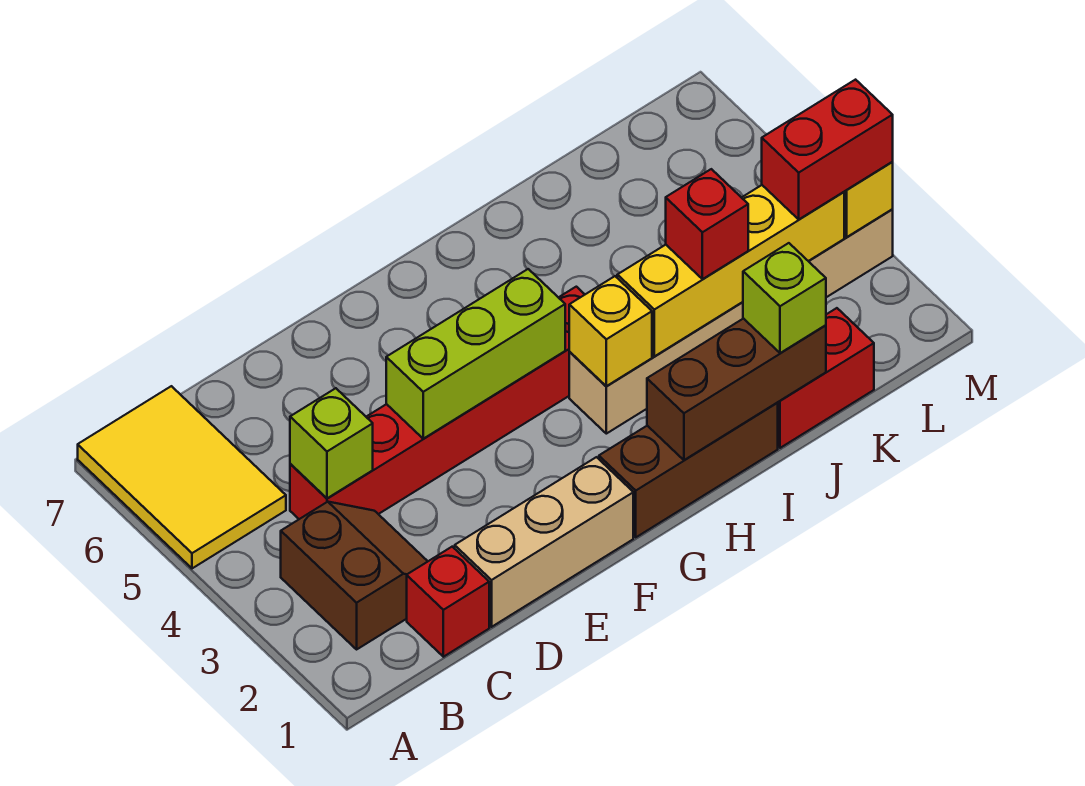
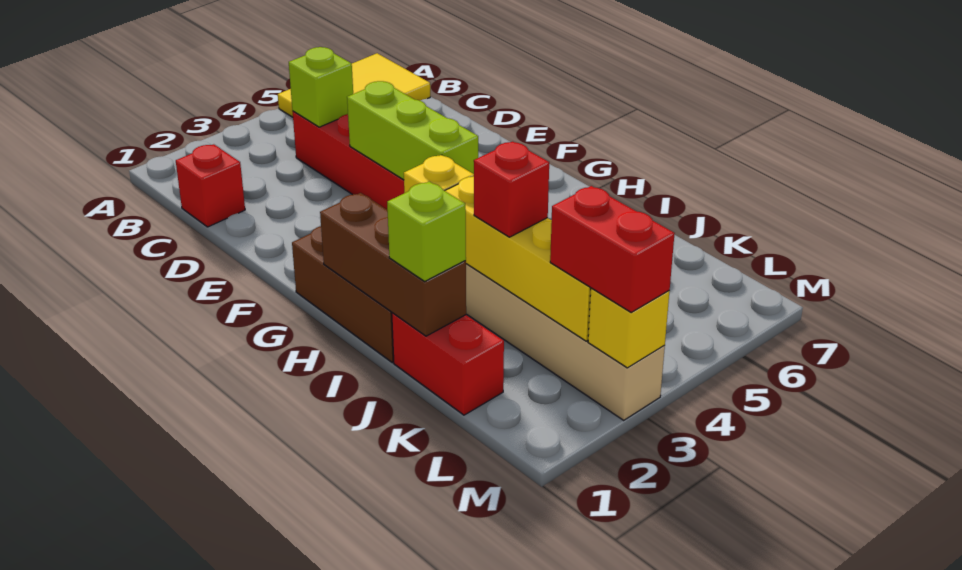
brown 2x2 slope [281,502,428,649] -> none
tan 1x3 brick [455,457,633,627] -> none

